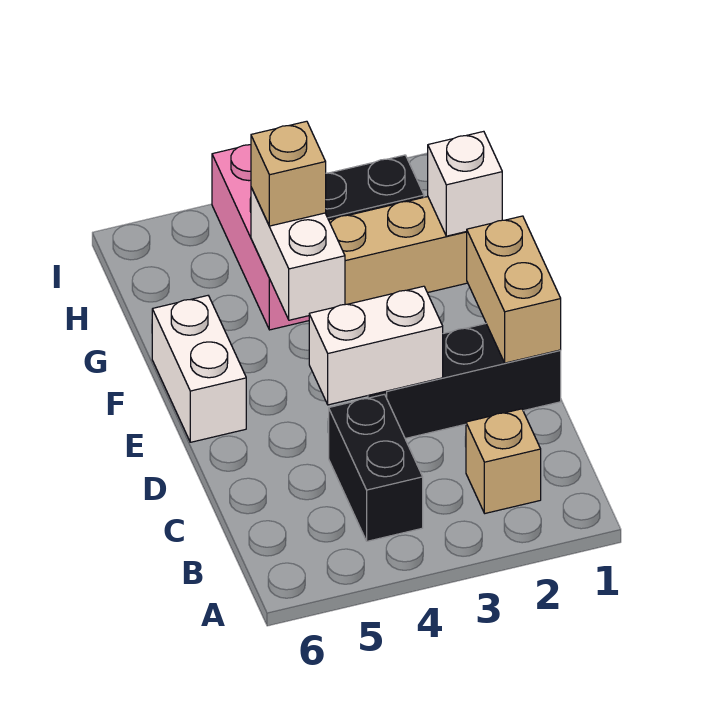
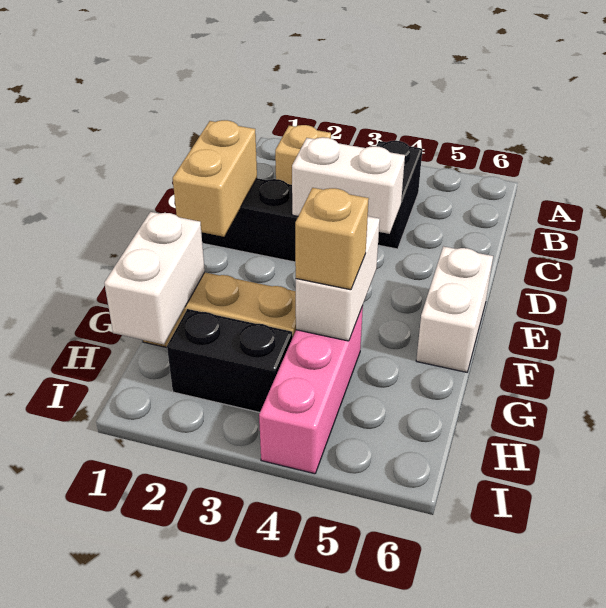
white 1x1 brick [428,131,502,236] -> white 1x2 brick [104,212,205,345]

